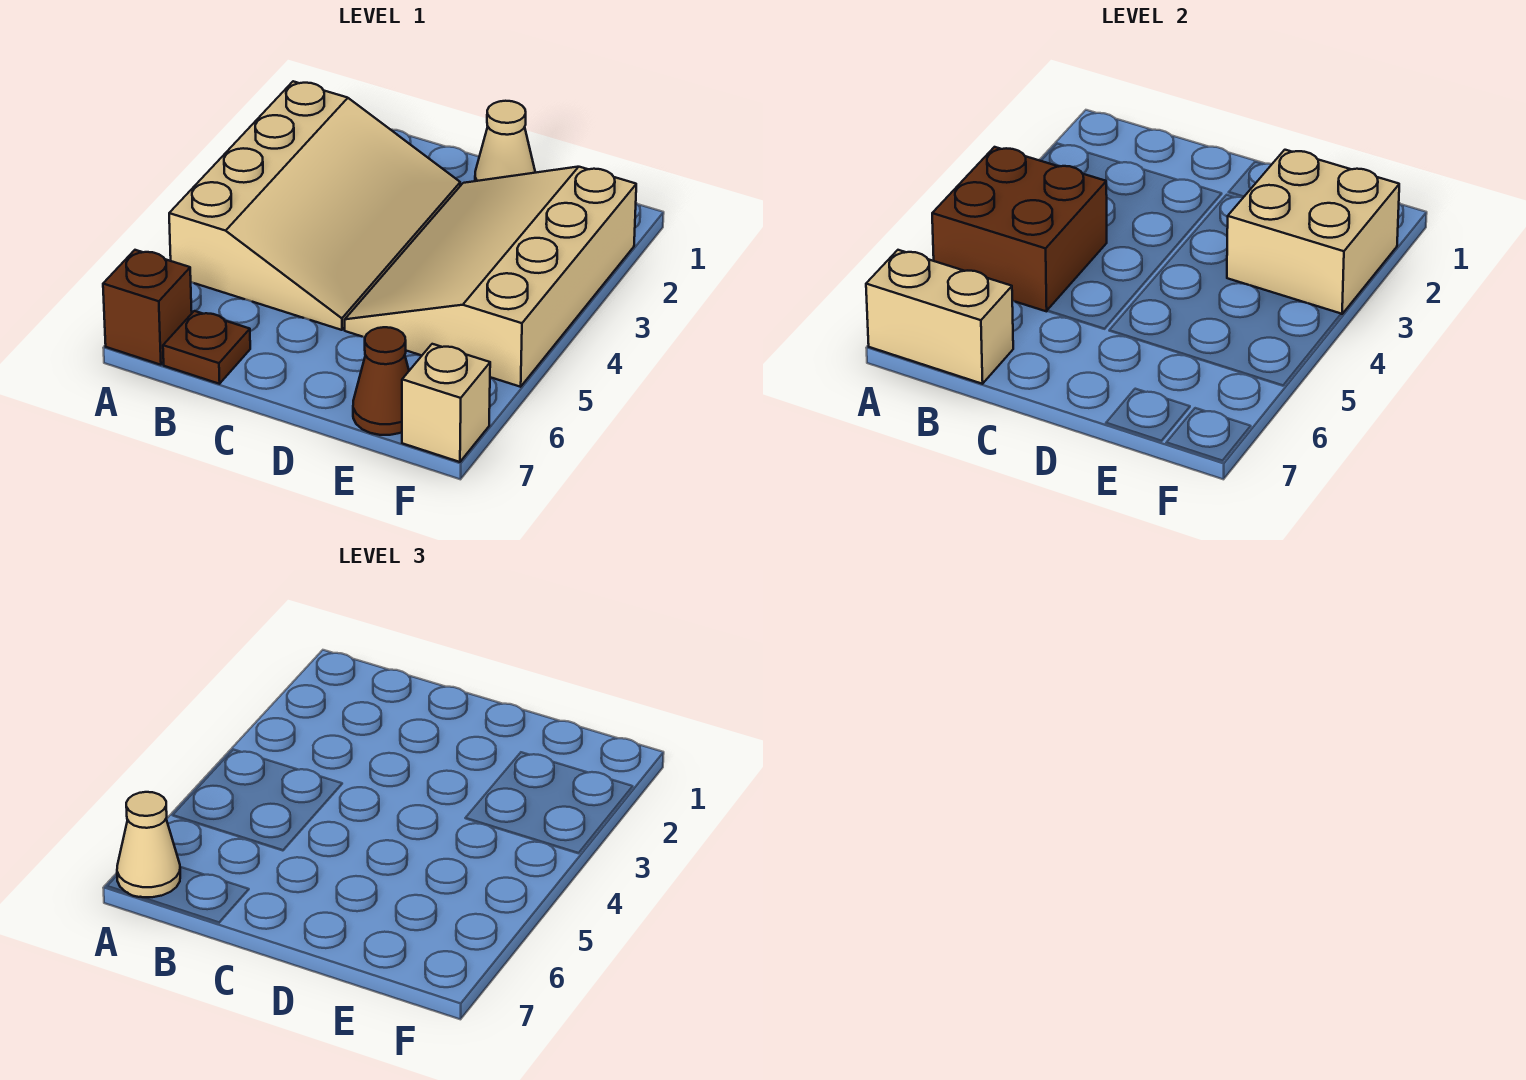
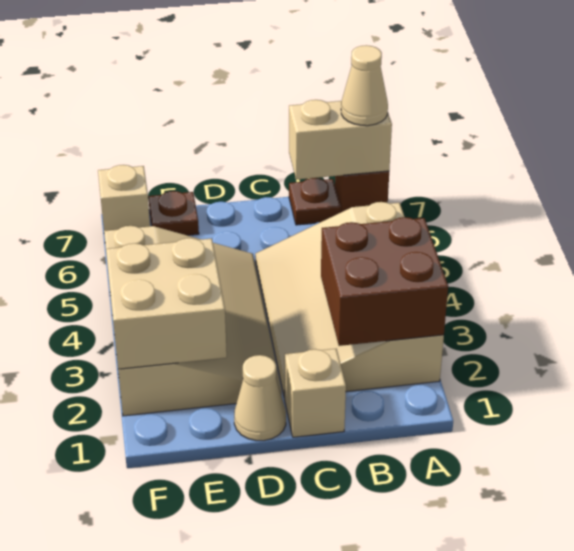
brown 2x2 brick [932,147,1107,311] -> brown 2x2 brick moved to [321,217,448,346]
none -> tan 1x1 brick [285,349,346,437]
brown 1x1 cone [353,327,409,435] -> brown 1x1 plate [148,191,199,235]

